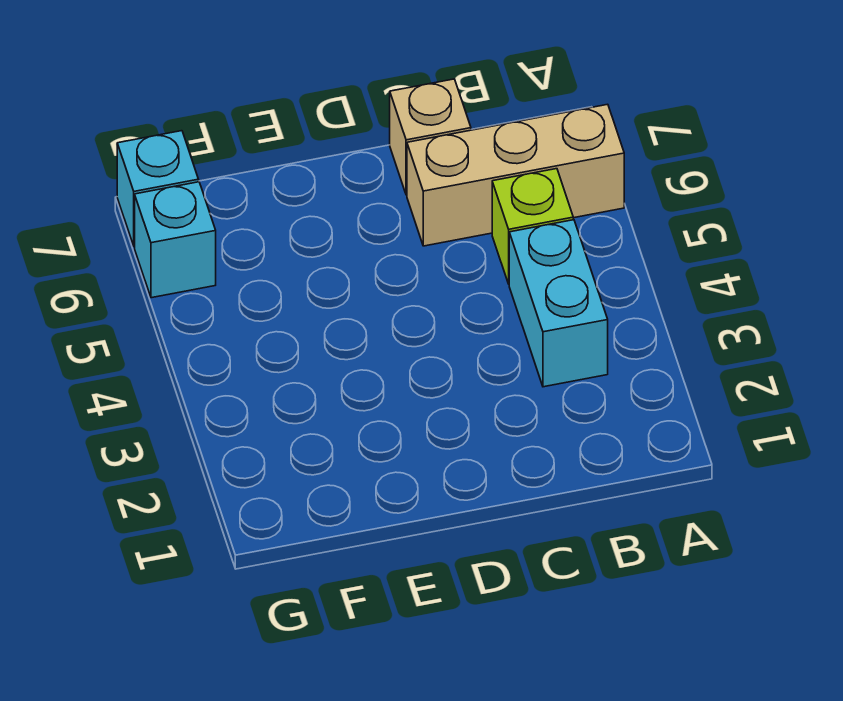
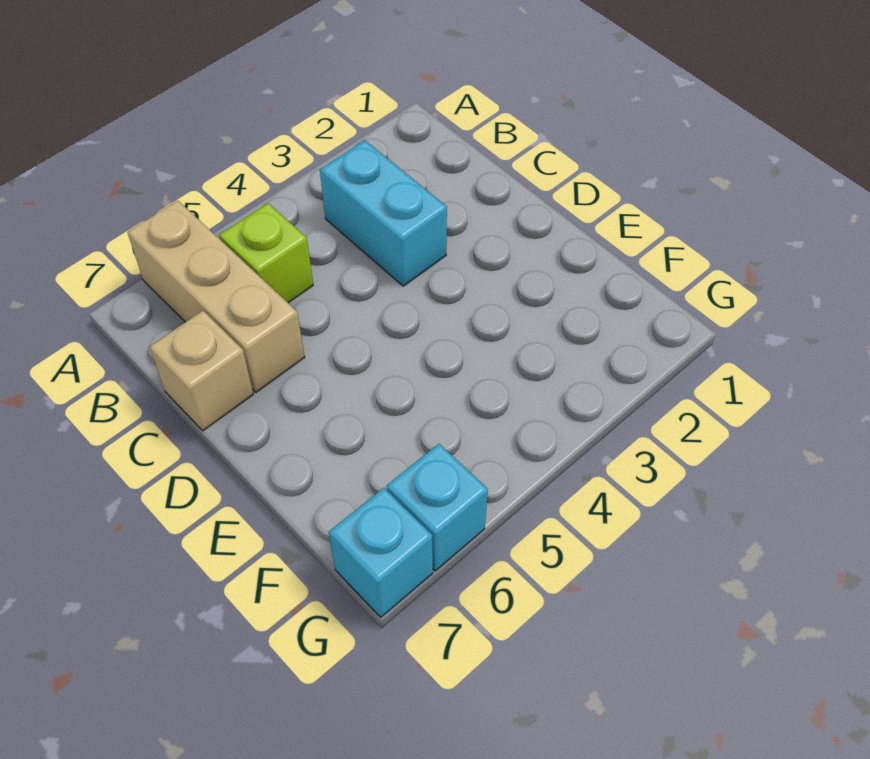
cyan 1x2 brick [509,220,608,387] -> cyan 1x2 brick turned to [320,140,447,286]

